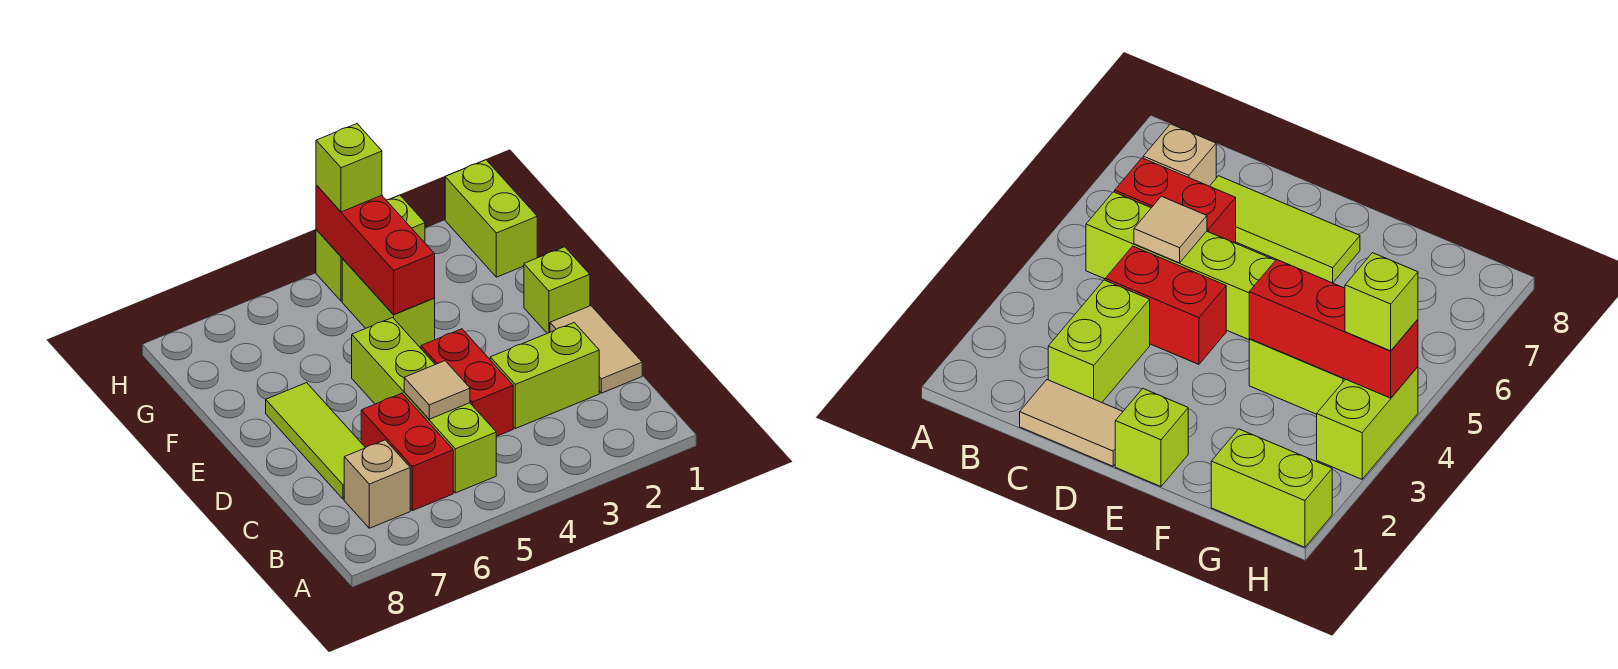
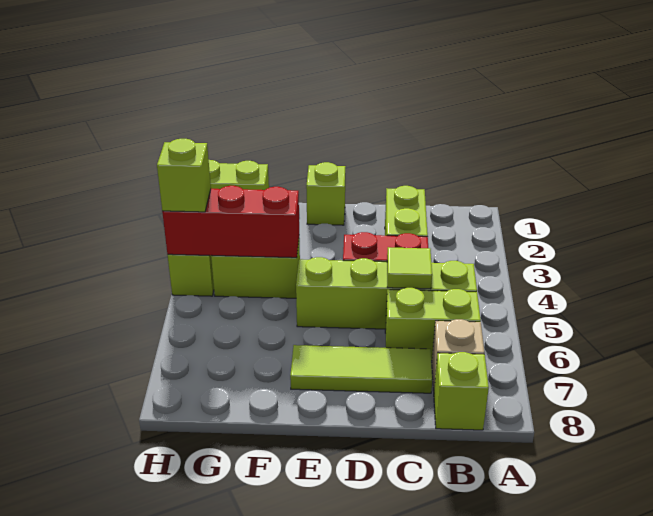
red 1x2 brick [361,393,453,511] -> lime 1x2 brick [385,288,481,361]
none -> lime 1x1 brick [434,352,489,430]
tan 1x2 tile [550,306,642,393] -> none
tan 1x1 tile [404,361,470,419] -> lime 1x1 tile [387,247,432,289]

